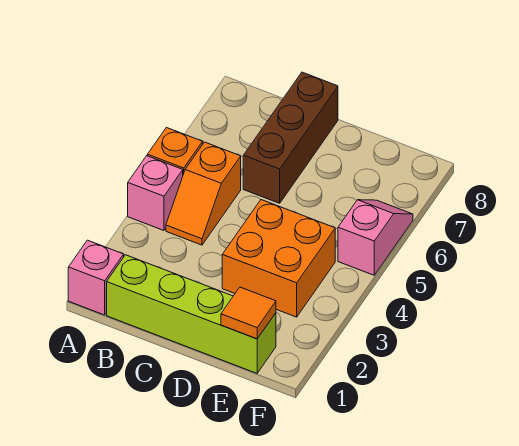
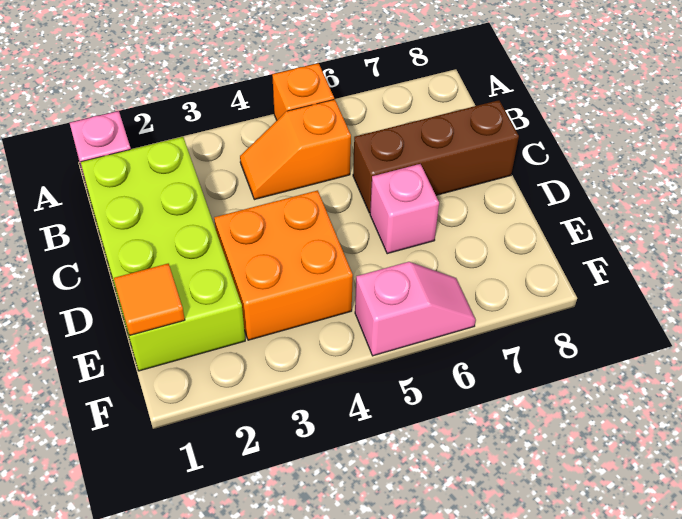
pink 1x1 brick [128,156,183,230] -> pink 1x1 brick moved to [370,164,439,254]
lime 1x4 brick [107,255,276,373] -> lime 2x4 brick [81,137,245,371]

